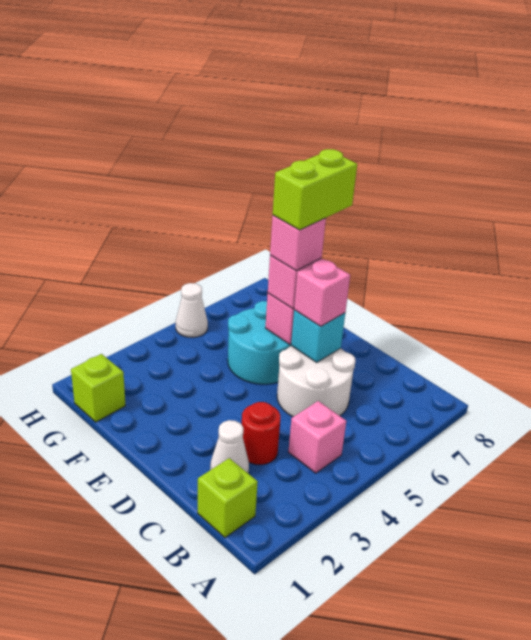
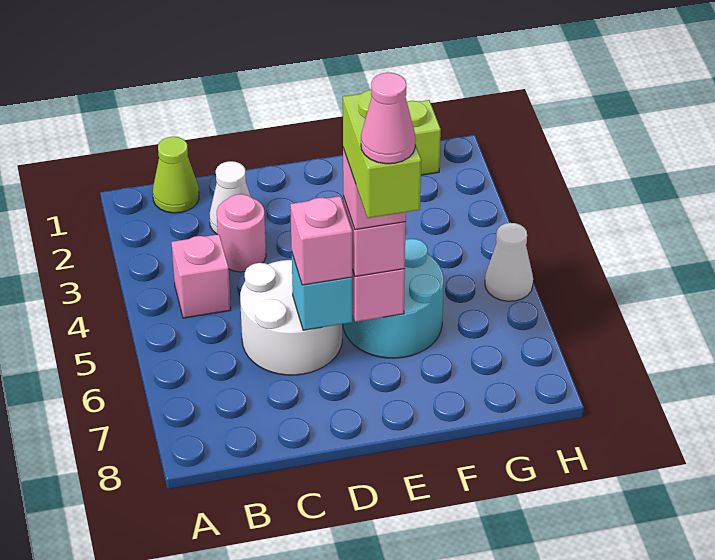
lime 1x1 brick [198,458,258,538] -> lime 1x1 cone [153,137,199,213]
red 1x1 round brick [242,402,280,465] -> pink 1x1 round brick [217,194,266,272]
none -> pink 1x1 cone [361,73,416,164]

